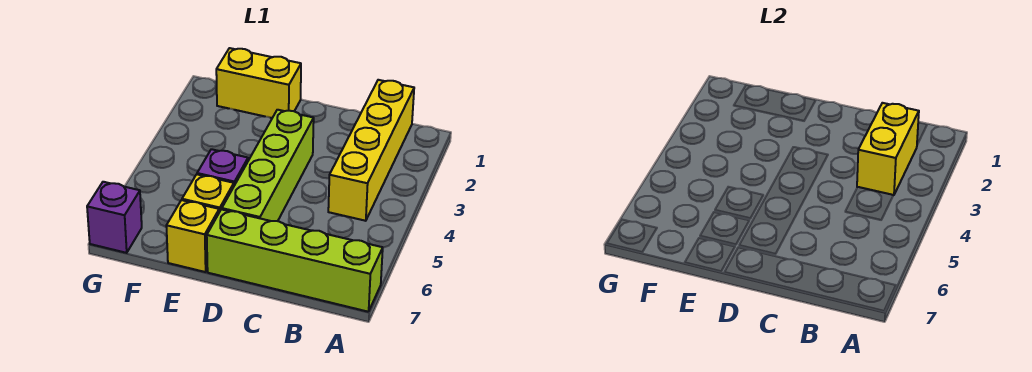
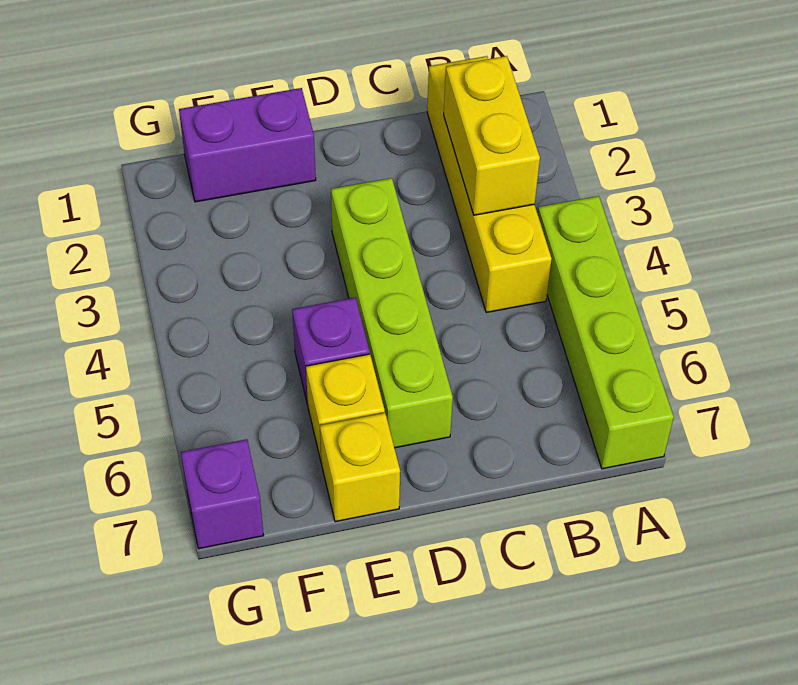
lime 1x4 brick [207,209,383,312] -> lime 1x4 brick turned to [538,196,674,469]
yellow 1x2 brick [216,48,301,118] -> purple 1x2 brick [179,88,316,202]

